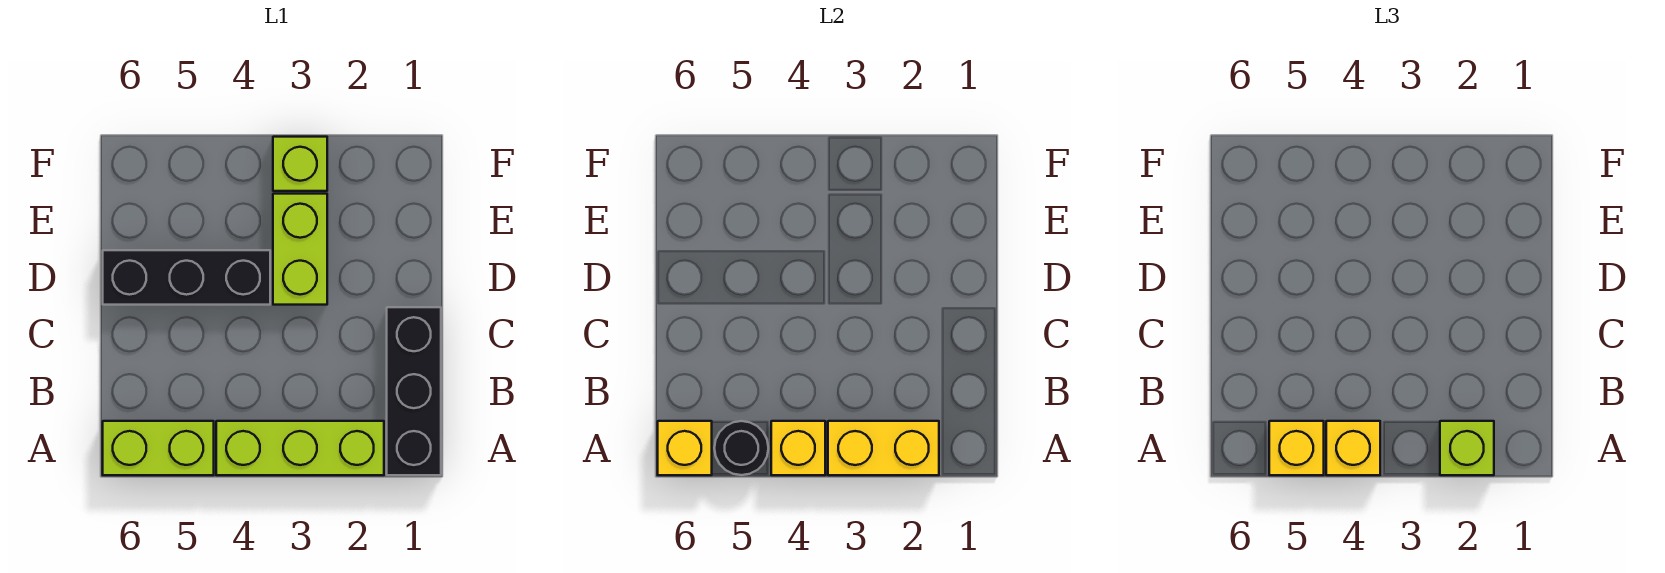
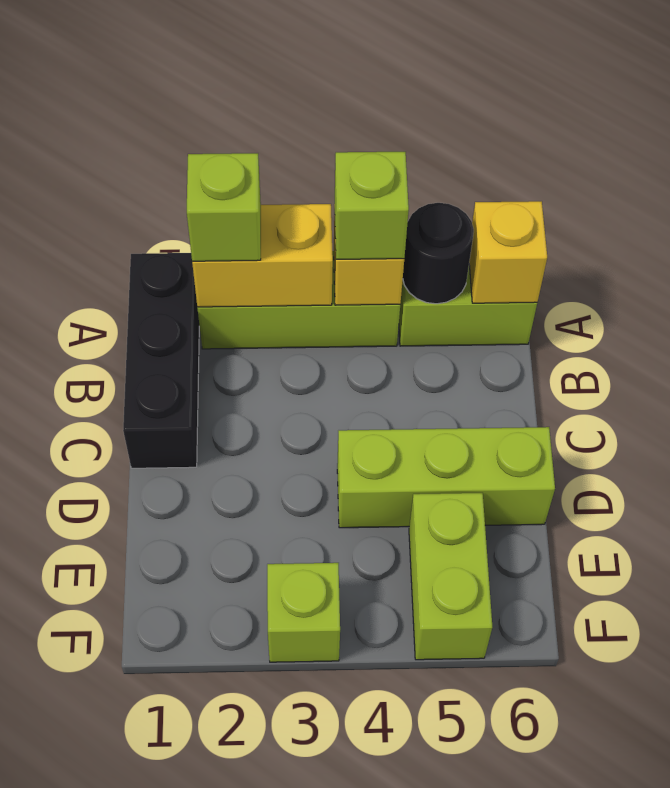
yellow 1x1 brick [1326,421,1380,475] -> lime 1x1 brick [335,152,409,259]
yellow 1x1 brick [1269,421,1324,475] -> none
lime 1x2 brick [273,194,327,305] -> lime 1x2 brick moved to [409,493,492,660]
black 1x3 brick [103,250,270,305] -> lime 1x3 brick [337,427,555,528]

